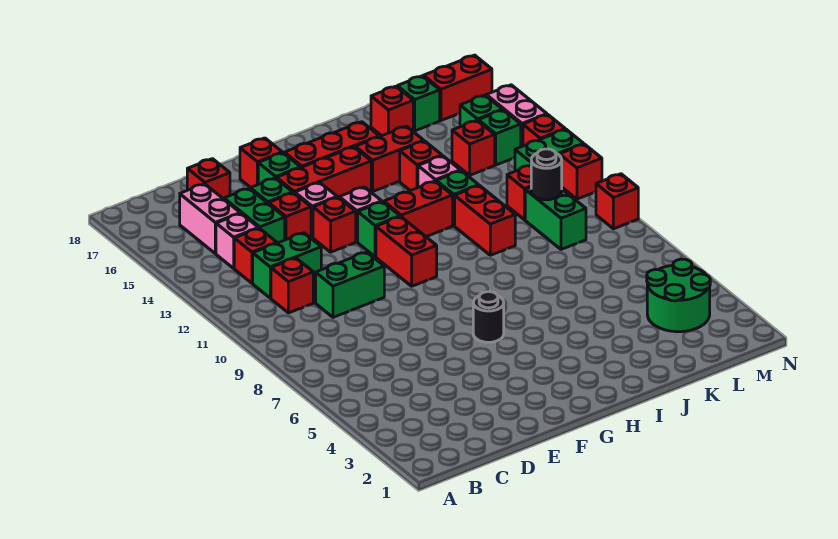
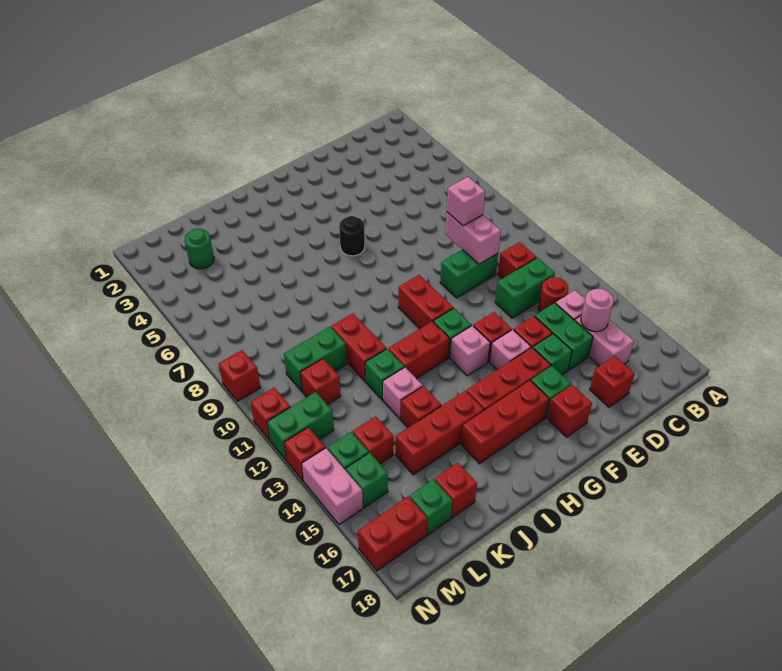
red 1x1 brick [234,228,277,283] -> red 1x1 round brick [539,277,569,312]
none -> pink 1x1 round brick [581,289,614,332]
none -> pink 1x2 brick [445,212,501,264]
none -> pink 1x1 brick [447,177,485,226]
red 1x2 brick [355,126,424,191] -> red 1x3 brick [395,391,484,475]
green 2x2 round brick [647,259,710,332] -> green 1x1 round brick [185,229,214,269]
green 1x2 brick [525,187,586,249] -> green 1x2 brick turned to [284,327,347,391]
black 1x1 round brick [531,149,562,200] -> none

